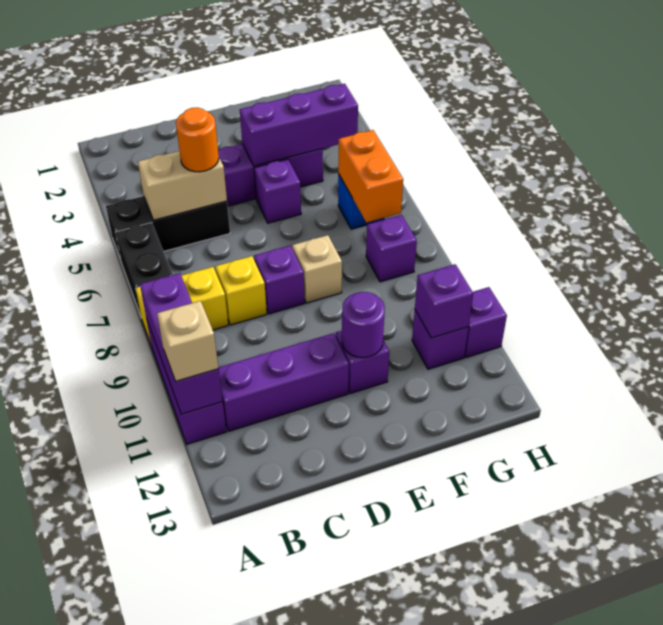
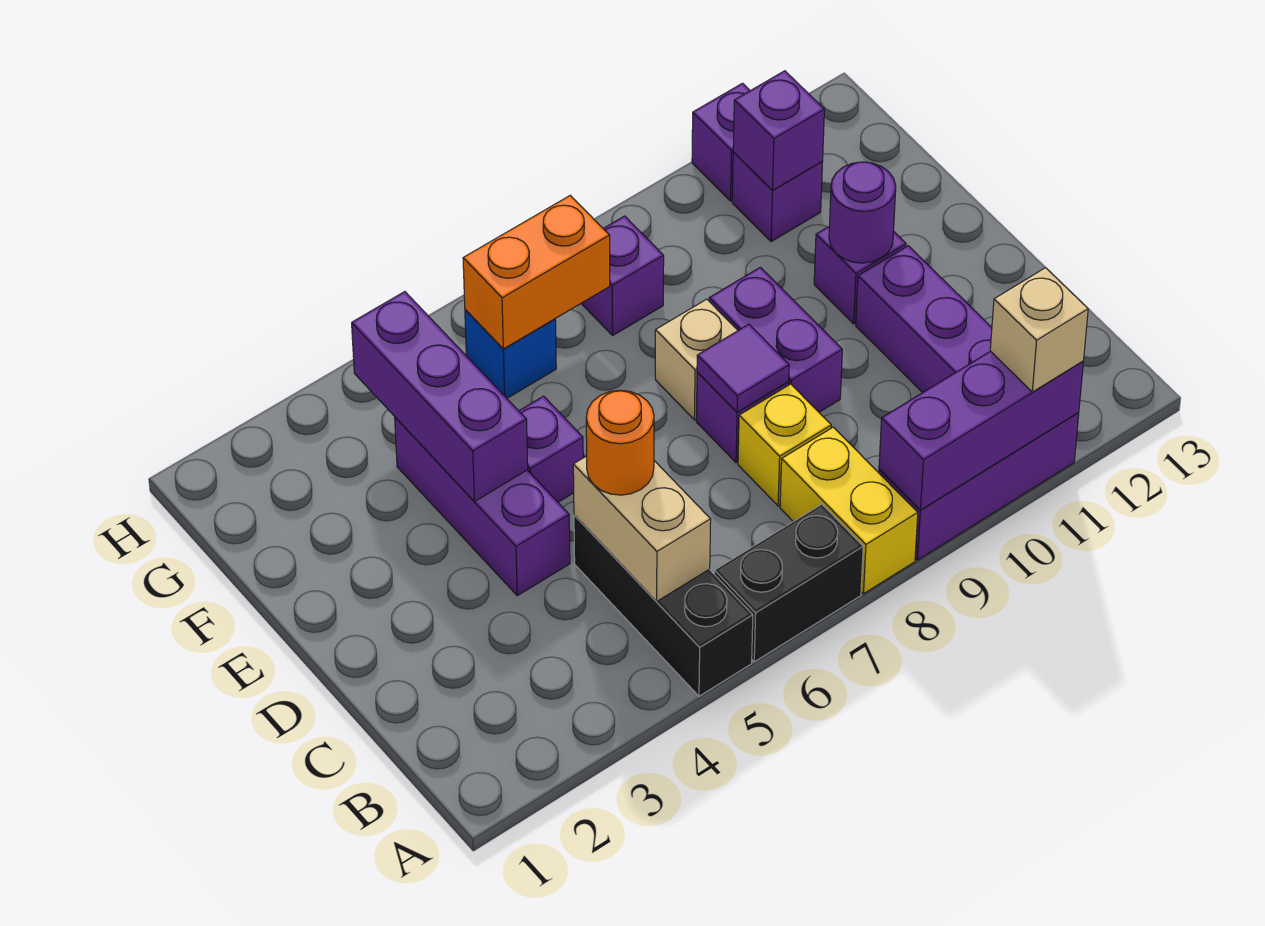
none -> purple 1x1 tile [697,324,789,412]
none -> purple 1x2 brick [709,267,842,412]

